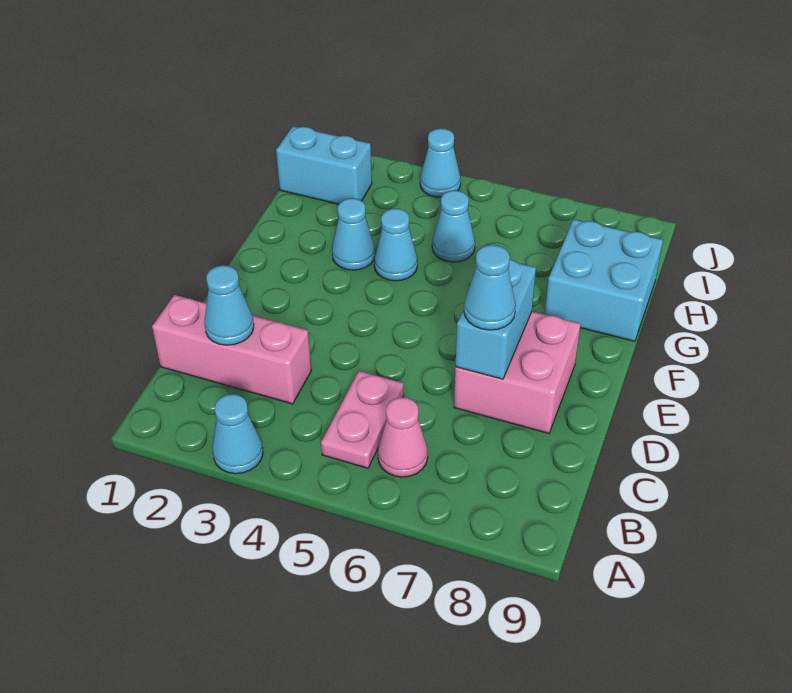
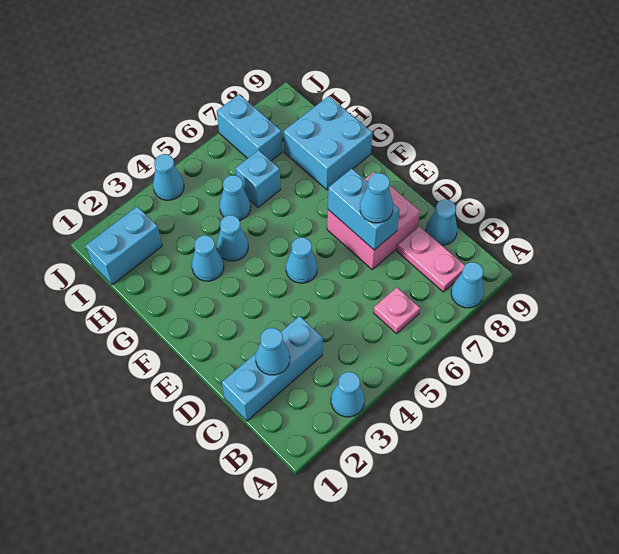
none -> cyan 1x1 cone [451,262,484,308]
pink 1x2 plate [321,371,404,468] -> pink 1x2 plate moved to [397,226,465,292]
pink 1x1 cone [378,397,428,477] -> pink 1x1 plate [374,287,420,334]
pink 1x3 brick [152,295,312,404] -> cyan 1x3 brick [222,316,323,421]
none -> cyan 1x1 cone [426,200,457,245]
none -> cyan 1x1 cone [286,238,317,283]
none -> cyan 1x1 brick [236,150,281,207]
none -> cyan 1x2 brick [217,94,282,161]

